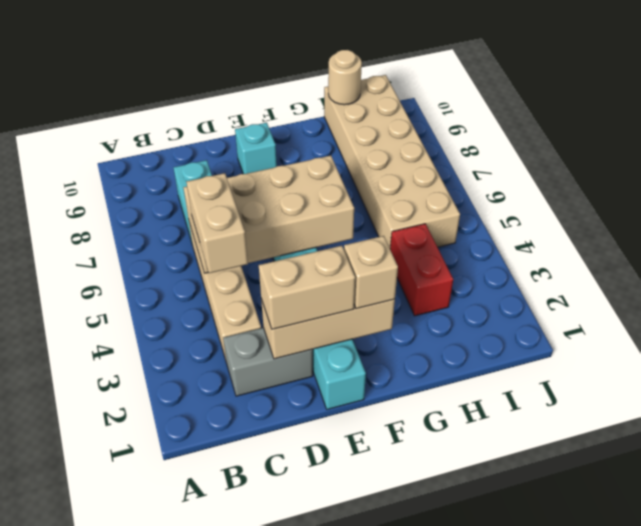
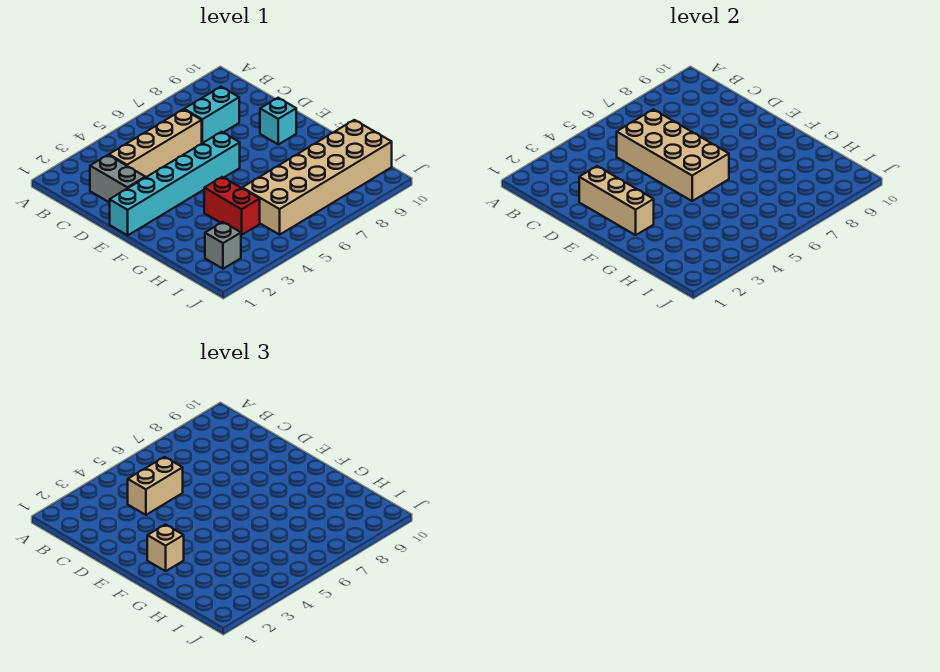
tan 1x2 brick [259,246,355,329] -> none
red 1x2 brick [390,224,453,316] -> red 1x2 brick turned to [204,177,260,235]
tan 1x1 round brick [328,50,362,105] -> none
none -> grey 1x1 brick [205,222,241,269]

